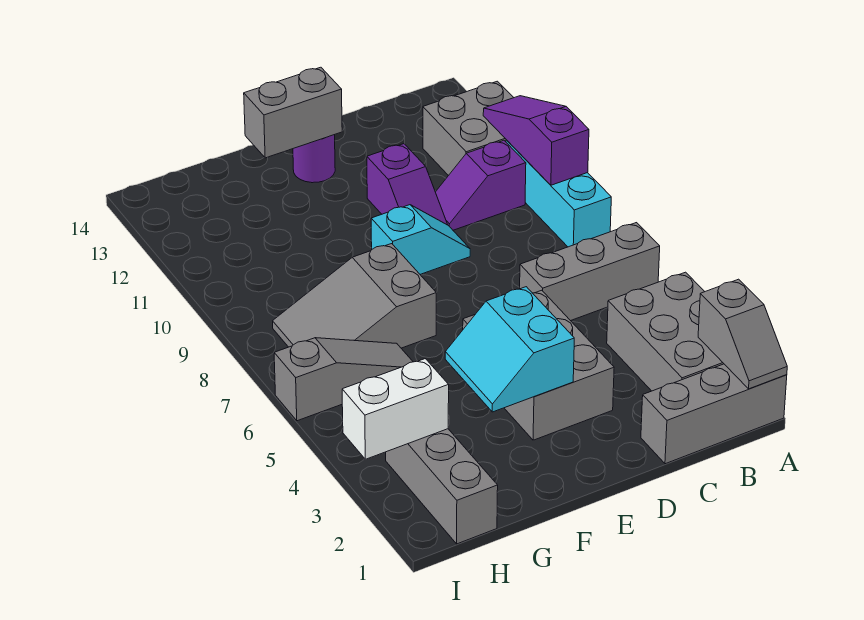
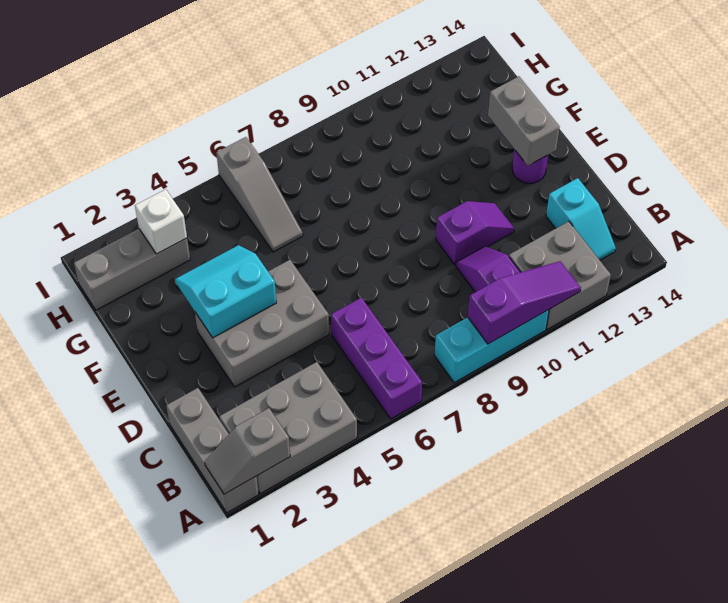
grey 1x3 brick [520,223,660,321] -> purple 1x3 brick [331,298,422,419]
cyan 1x2 slope [371,205,470,274] -> cyan 1x2 slope moved to [546,178,616,260]
purple 1x2 slope [367,144,447,225] -> purple 1x2 slope turned to [436,201,514,265]
grey 2x3 slope [273,244,436,348] -> none
white 1x2 brick [342,359,449,459] -> white 1x1 brick [135,189,187,254]

